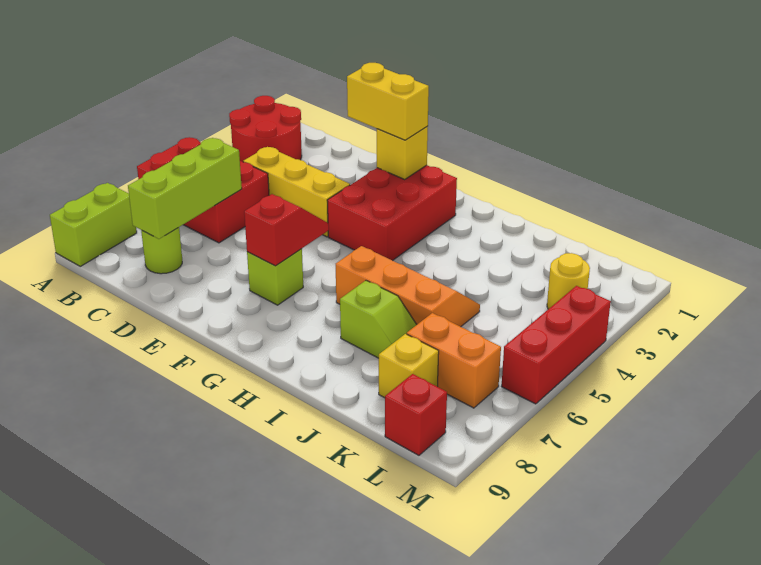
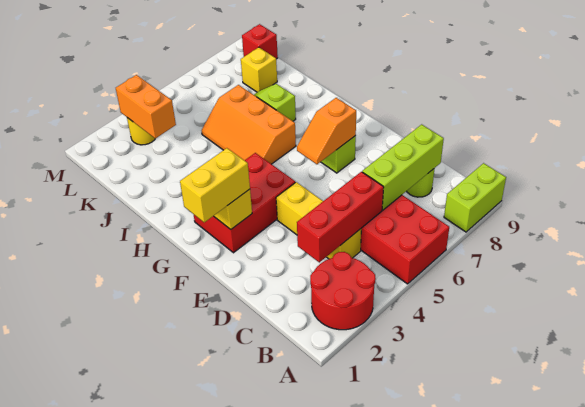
yellow 1x2 brick [347,63,429,140] -> yellow 1x2 brick turned to [180,148,250,222]
red 1x2 slope [244,194,329,266] -> orange 1x2 slope [297,98,356,164]
orange 1x2 brick [407,313,501,408] -> orange 1x2 brick moved to [116,75,176,139]
red 1x3 brick [501,286,611,404] -> red 1x3 brick moved to [297,172,384,262]

